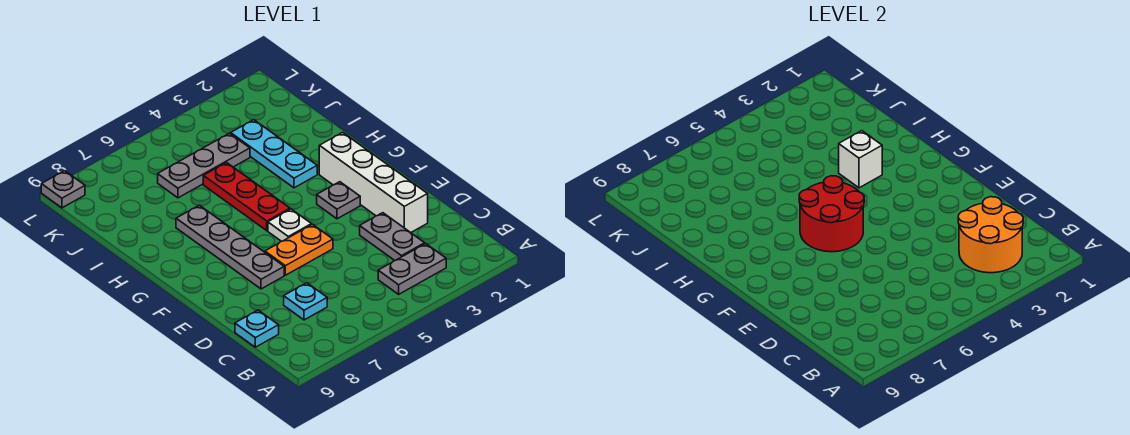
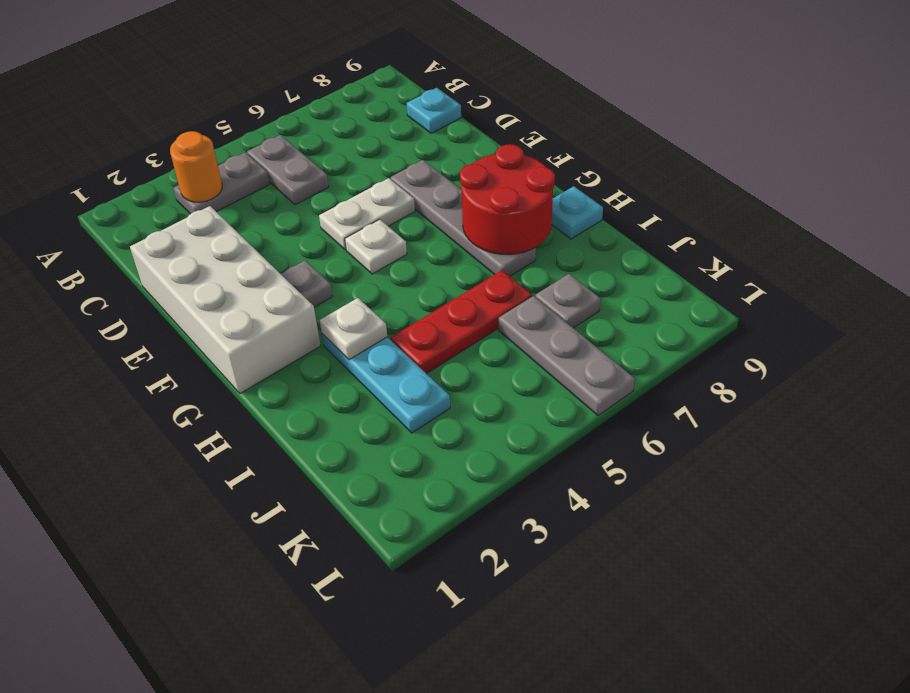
orange 2x2 round brick [958,197,1023,273] -> orange 1x1 round brick [170,131,222,202]
grey 1x2 plate [360,213,425,261] -> grey 1x2 plate moved to [247,135,329,205]
cyan 1x1 plate [284,283,327,320] -> cyan 1x1 plate moved to [552,186,603,239]
white 1x4 brick [319,132,428,233] -> white 2x4 brick [130,206,321,393]
orange 1x2 plate [265,225,333,275] -> white 1x2 plate [319,178,415,250]
red 2x2 round brick [799,176,864,252] -> red 2x2 round brick moved to [460,144,555,254]
red 1x3 plate [203,163,290,231] -> red 1x3 plate turned to [391,271,532,374]
white 1x1 brick [839,131,882,188] -> white 1x1 plate [320,298,387,360]
grey 1x3 plate [158,133,250,198] -> grey 1x3 plate turned to [499,296,635,416]
grey 1x1 plate [41,171,85,208] -> grey 1x1 plate moved to [535,274,600,328]

